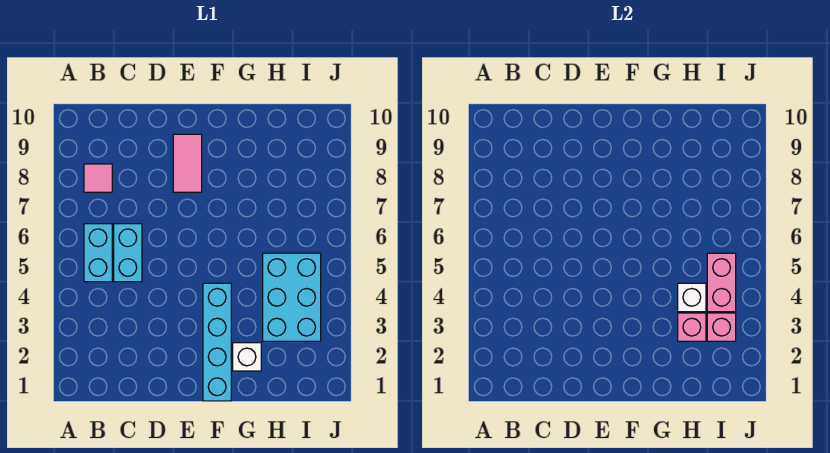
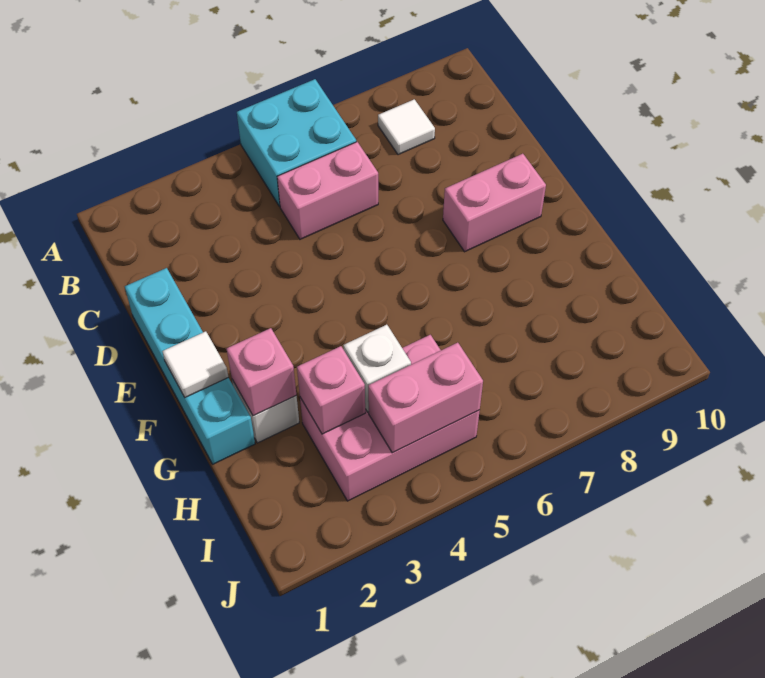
cyan 1x2 brick [84,224,112,282] -> cyan 2x2 brick [237,79,356,207]
pink 1x1 tile [84,164,112,192] -> white 1x1 tile [378,99,435,155]
cyan 1x2 brick [114,224,142,282] -> pink 1x2 brick [277,142,378,239]
pink 1x2 tile [173,134,202,192] -> pink 1x2 brick [443,154,546,252]
cyan 1x4 brick [203,283,231,401] -> cyan 1x4 brick turned to [125,268,255,464]
none -> white 1x1 tile [162,331,228,397]
cyan 2x3 brick [263,253,321,341] -> pink 2x3 brick [300,335,480,501]
pink 1x1 brick [707,313,736,341] -> pink 1x1 brick moved to [227,328,296,416]

